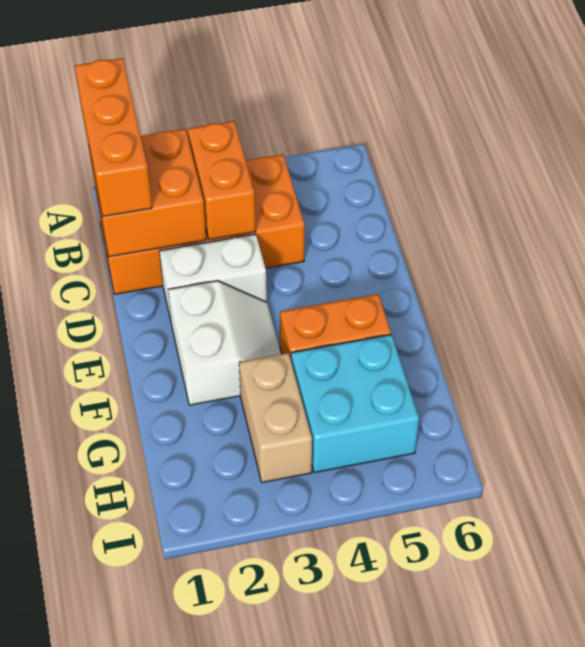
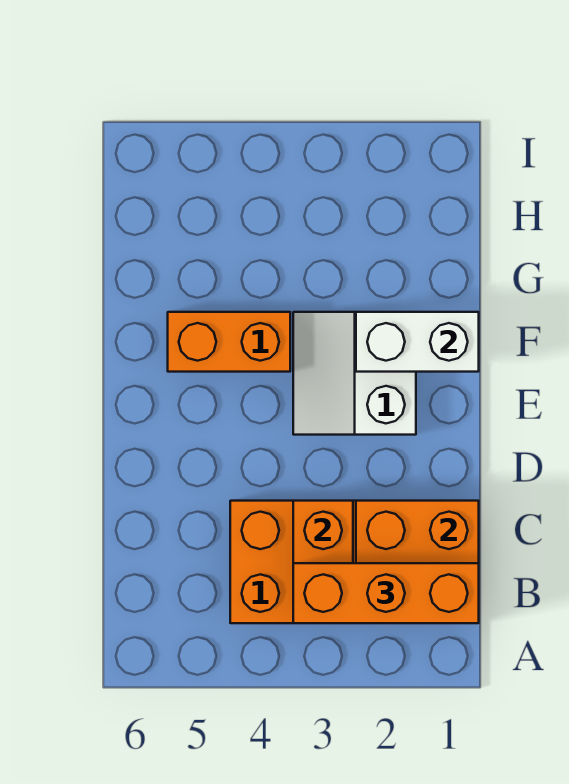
orange 1x3 brick [75,58,152,216] -> orange 1x3 brick turned to [293,563,479,623]
white 1x2 brick [159,234,267,320] -> white 1x2 brick moved to [356,312,479,372]
tan 1x2 brick [239,353,312,483] -> none
cyan 2x2 brick [291,335,419,473] -> none

